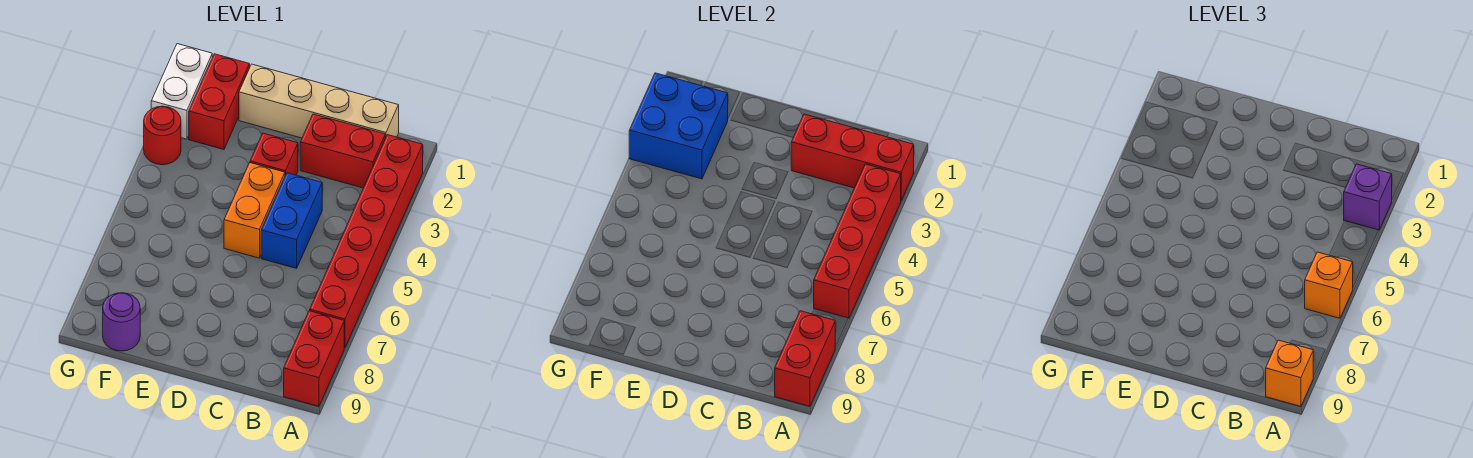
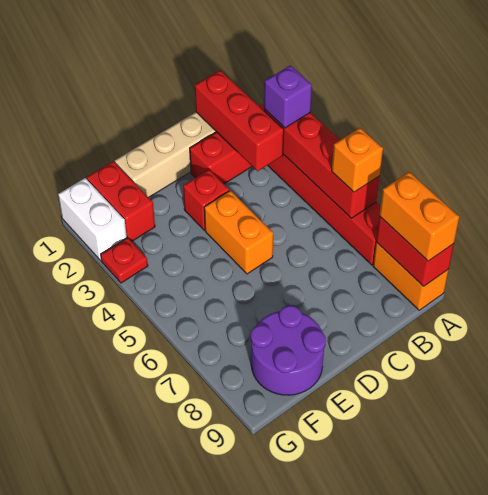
red 1x3 brick [791,114,914,200] -> red 1x3 brick turned to [195,70,284,171]
red 1x2 brick [284,311,344,406] -> orange 1x2 brick [373,242,449,310]
orange 1x1 brick [1266,340,1314,406] -> orange 1x2 brick [379,172,459,261]
blue 1x2 brick [261,173,322,268] -> none
blue 2x2 brick [629,73,728,179] -> none
purple 1x1 round brick [103,293,140,351] -> purple 2x2 round brick [251,306,326,395]
red 1x1 round brick [144,106,181,165] -> red 1x1 plate [101,238,148,283]

